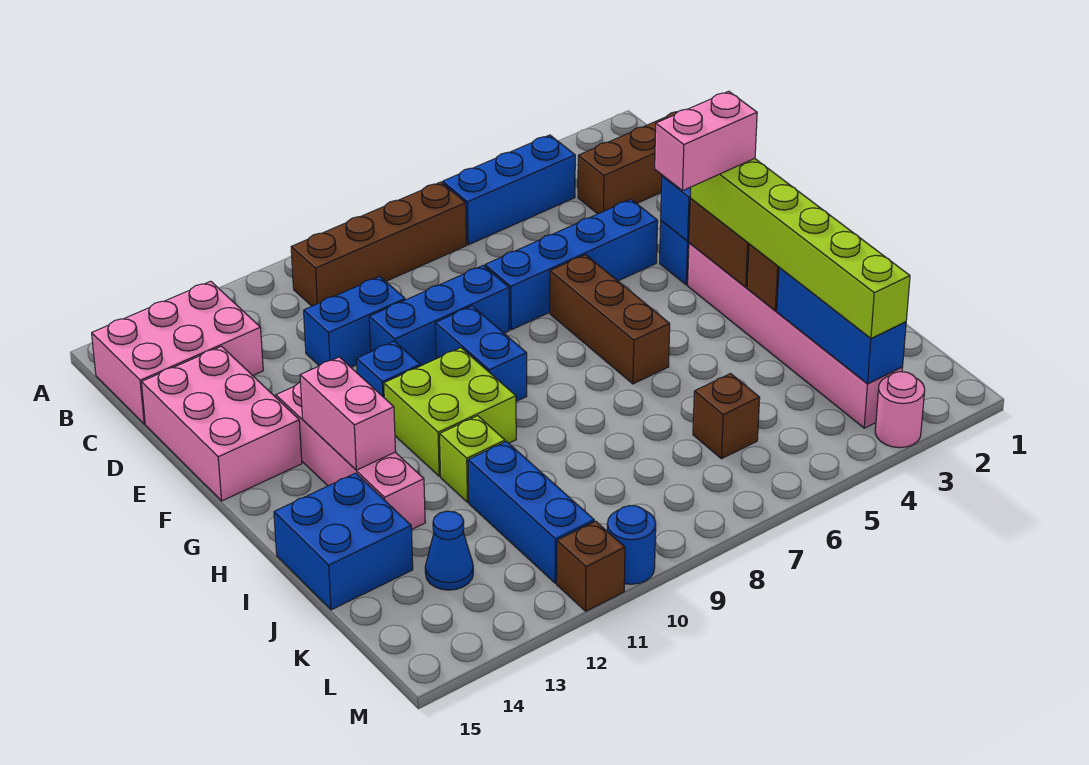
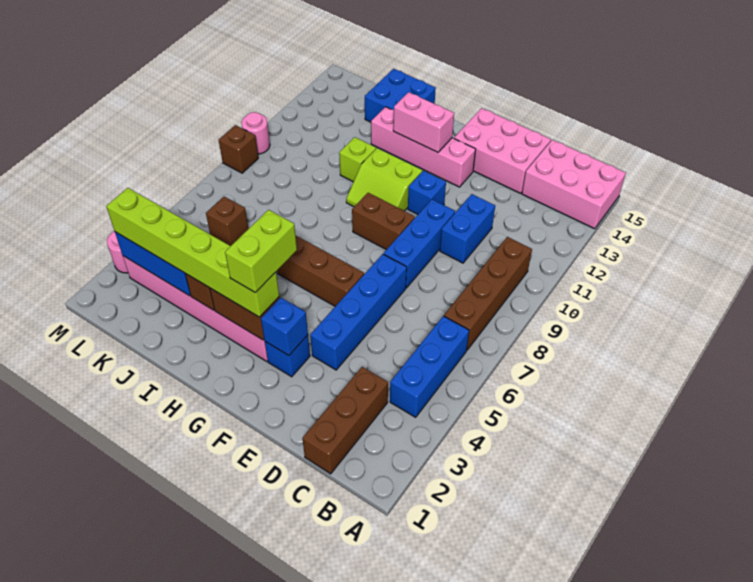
pink 2x3 brick [92,281,263,424] -> pink 2x3 brick turned to [522,140,626,229]
blue 1x2 brick [435,306,527,401] -> brown 1x2 brick [352,193,415,250]
pink 1x2 brick [655,91,757,191] -> lime 1x2 brick [225,210,297,293]
lime 2x2 brick [384,348,516,476] -> lime 2x2 slope [346,148,422,211]
blue 1x3 brick [468,442,594,583] -> none
blue 1x1 cone [425,511,473,590] -> none
blue 1x1 round brick [607,506,656,584] -> pink 1x1 round brick [241,112,270,154]
brown 1x1 brick [557,521,625,611] -> brown 1x1 brick moved to [219,125,258,173]

